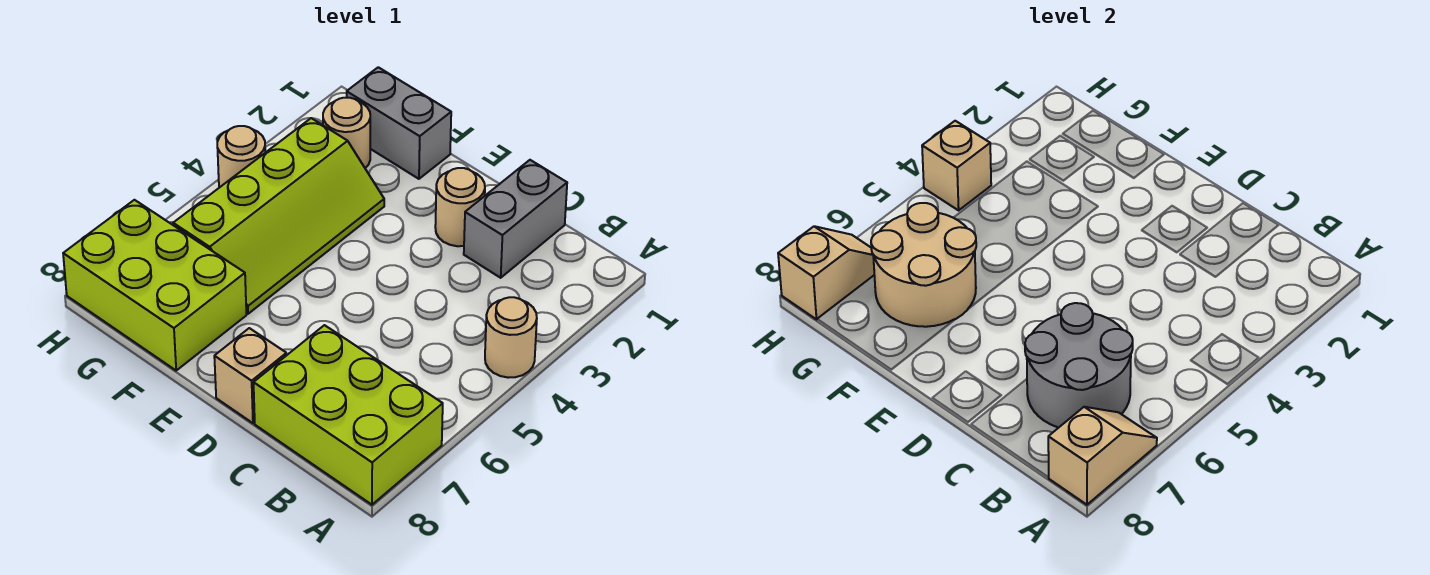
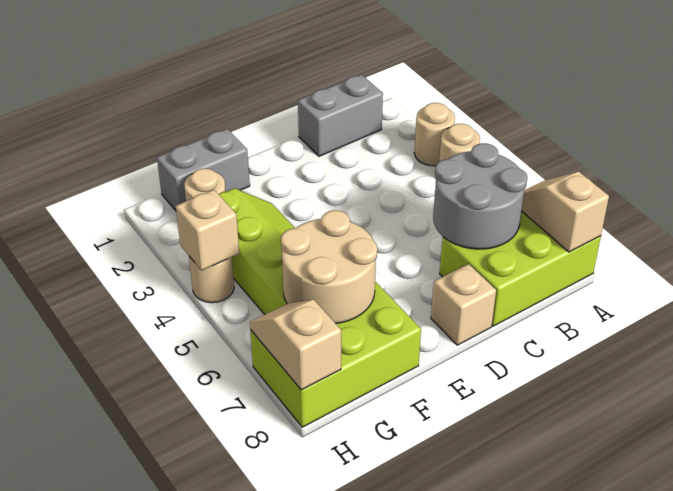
grey 1x2 brick [464,160,567,278] -> grey 1x2 brick turned to [298,75,383,156]
tan 1x1 round brick [435,168,485,246] -> tan 1x1 round brick moved to [414,103,455,166]

